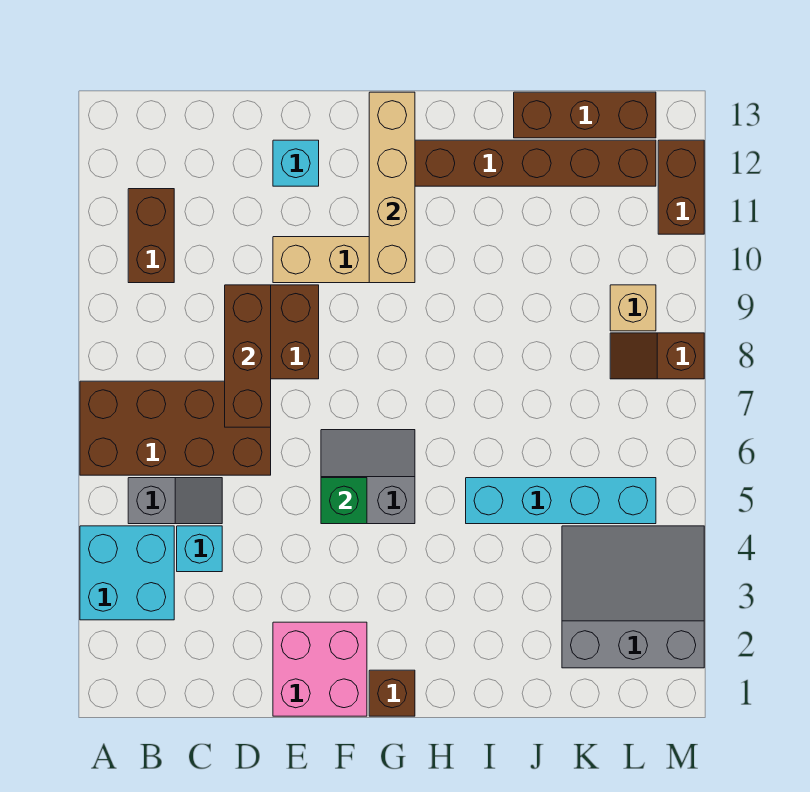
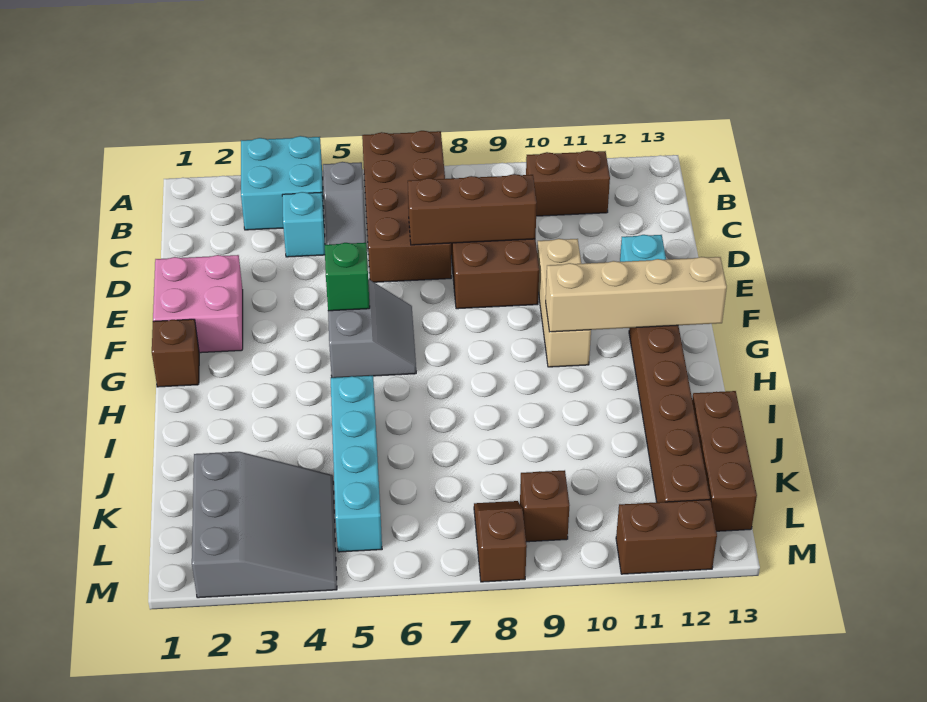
tan 1x1 brick [610,285,656,331] -> brown 1x1 brick [520,470,569,542]

